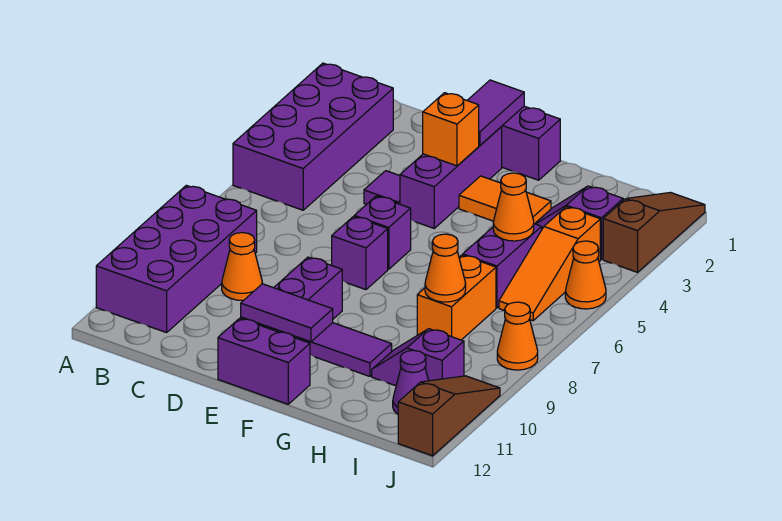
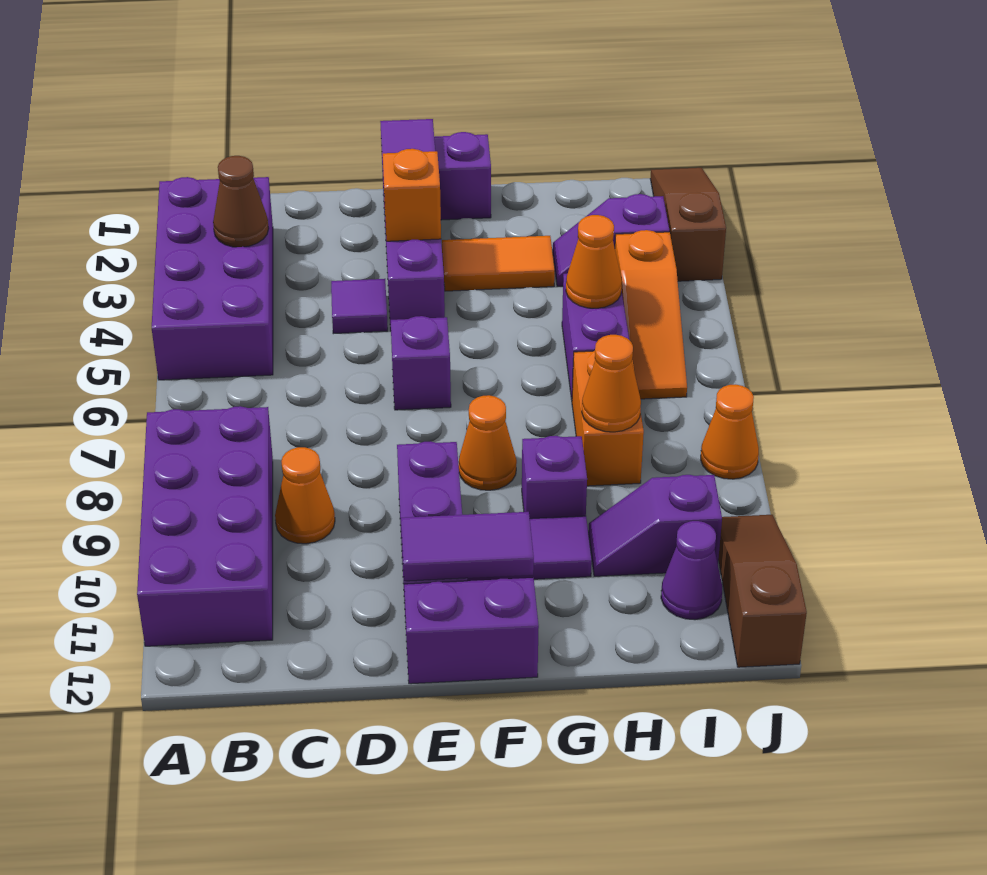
none -> brown 1x1 cone [213,156,269,247]
purple 1x1 brick [332,216,388,290] -> purple 1x1 brick moved to [522,436,587,519]
orange 1x1 cone [565,241,606,309] -> orange 1x1 cone moved to [459,395,517,490]

